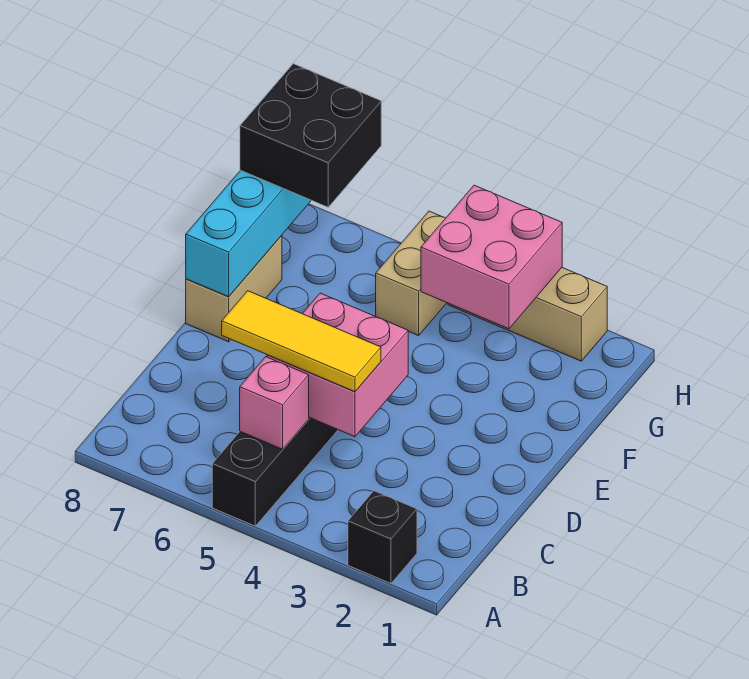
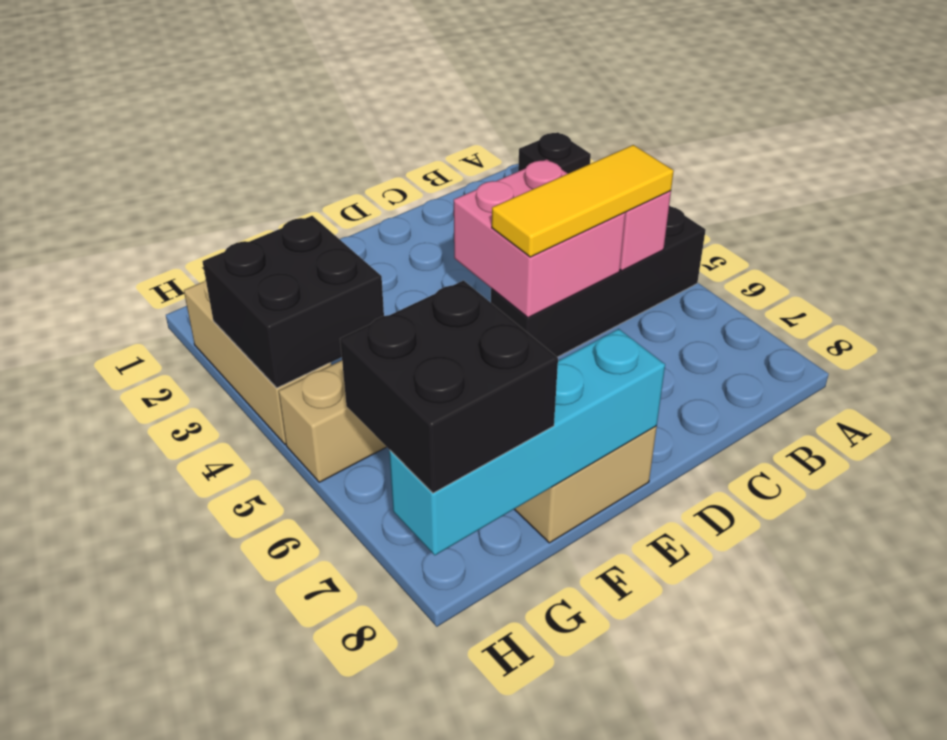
yellow 1x3 tile [222,291,381,392] -> yellow 1x3 tile turned to [492,145,674,257]
pink 2x2 brick [421,185,562,329] -> black 2x2 brick [202,216,384,388]

